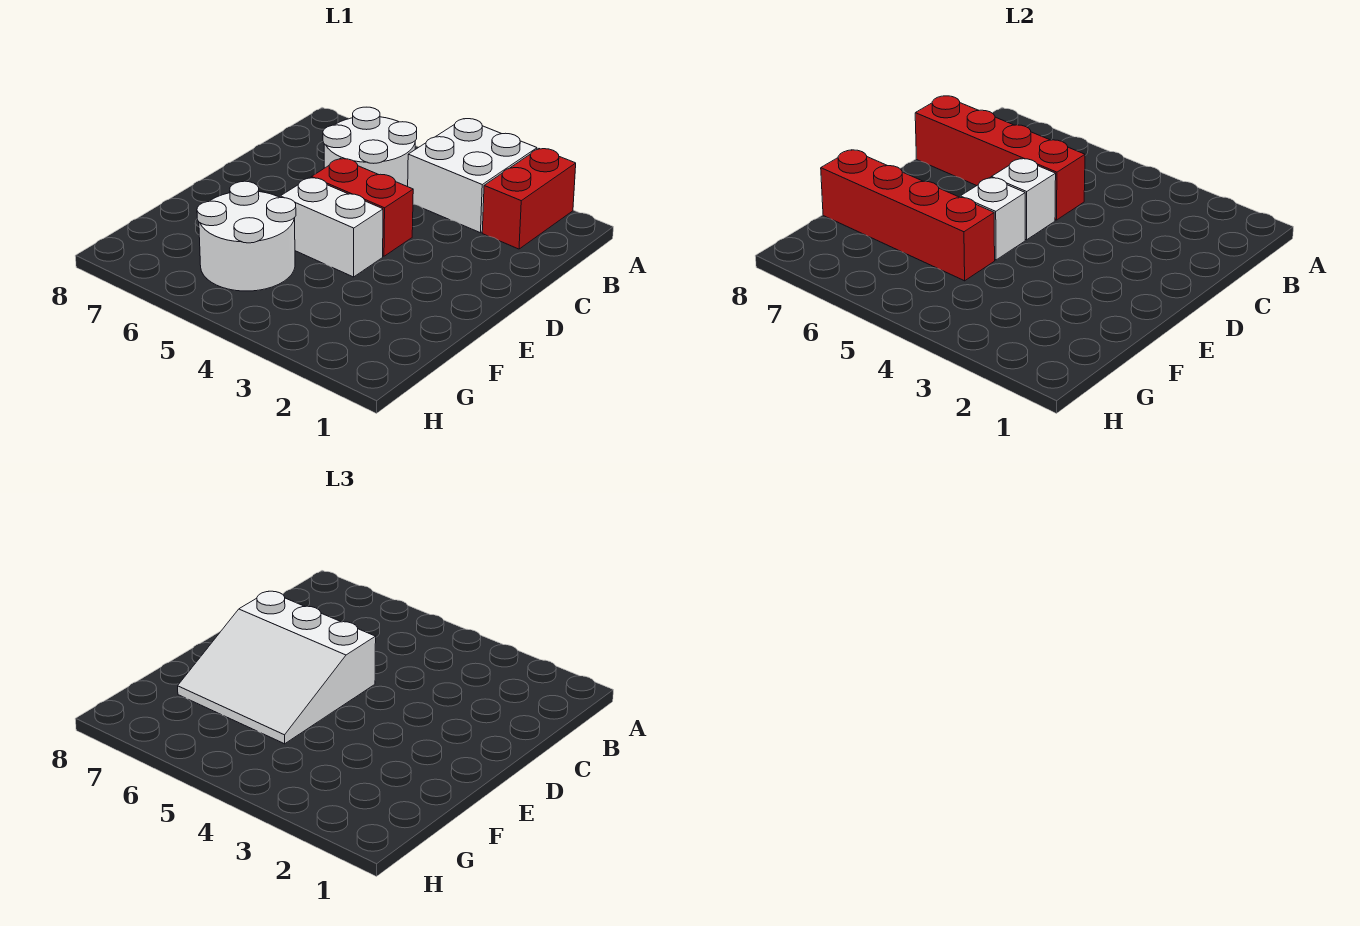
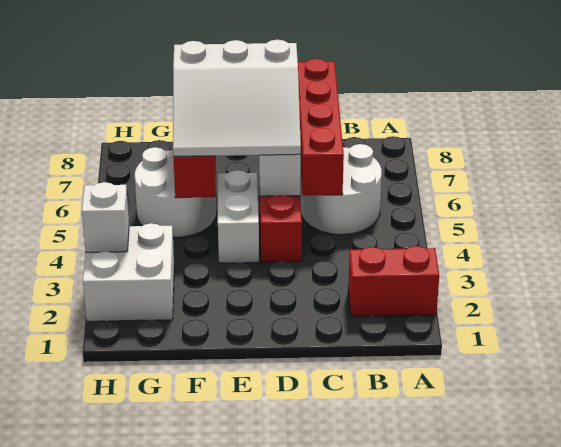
white 2x2 brick [408,119,537,233] -> white 2x2 brick moved to [83,223,174,321]
white 3x3 slope [178,591,376,744] -> white 3x3 slope turned to [173,40,301,156]
white 1x1 brick [960,178,1025,260] -> white 1x1 brick moved to [82,182,129,253]

